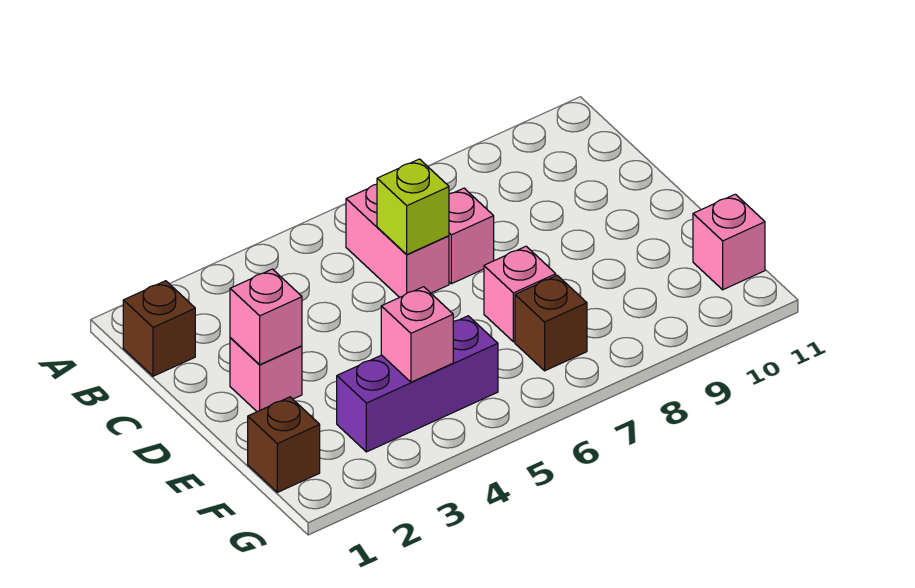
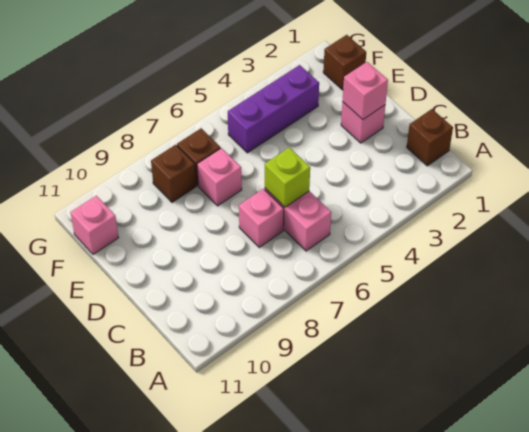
pink 1x1 brick [381,287,453,382] -> none
none -> brown 1x1 brick [151,145,196,202]

